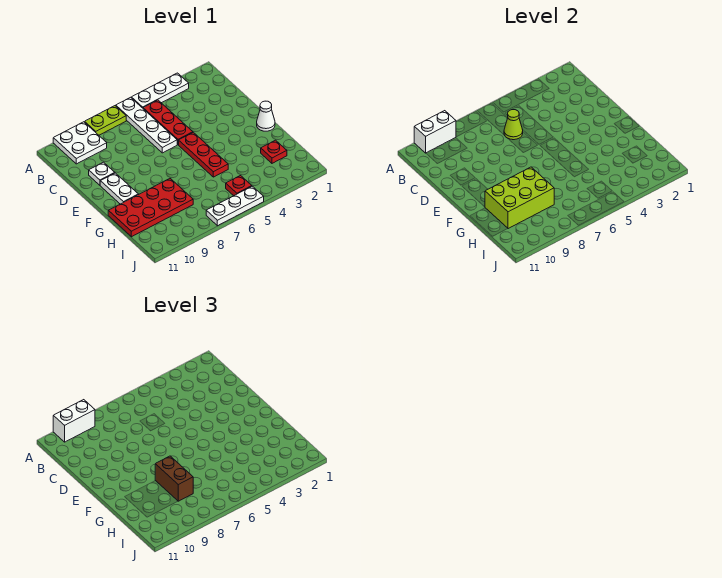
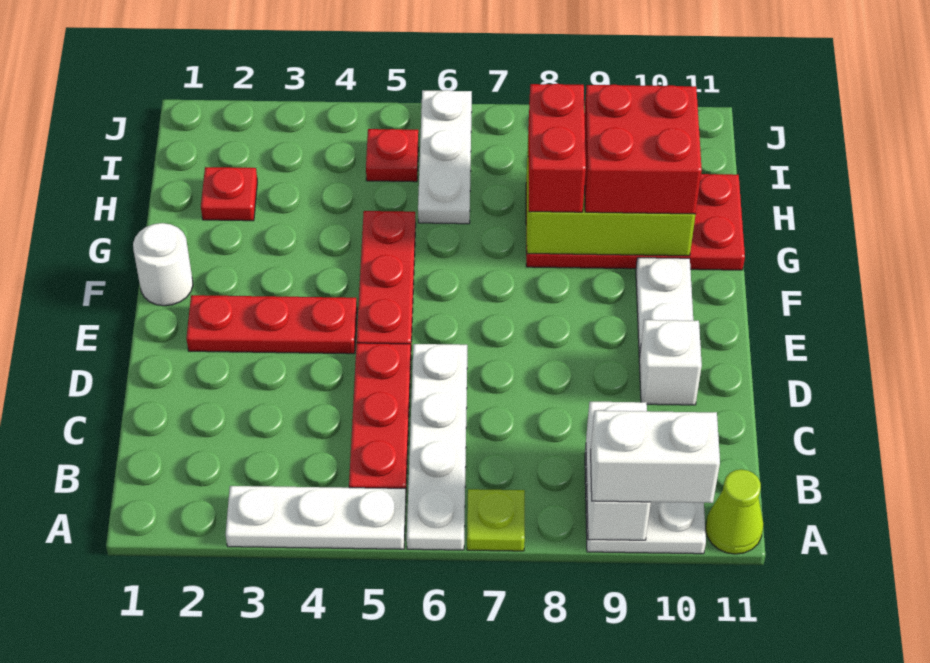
lime 1x2 plate [85,106,126,135] -> lime 1x1 plate [467,489,525,551]
white 1x2 brick [414,111,456,153] -> white 1x2 brick turned to [586,402,651,540]
lime 1x1 cone [504,110,523,140] -> lime 1x1 cone moved to [705,469,763,554]
white 1x1 plate [89,162,115,185] -> white 1x1 brick [639,320,702,405]
none -> red 1x3 plate [186,295,357,354]
white 1x1 cone [257,101,275,131] -> white 1x1 round brick [133,223,193,306]
brown 1x2 brick [155,456,193,501] -> red 1x2 brick [528,84,586,212]
none -> red 2x2 brick [584,84,702,214]
white 1x3 plate [206,186,264,226] -> white 1x3 plate turned to [418,90,472,224]

